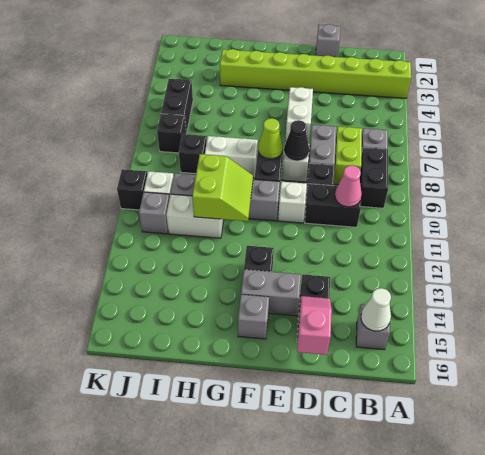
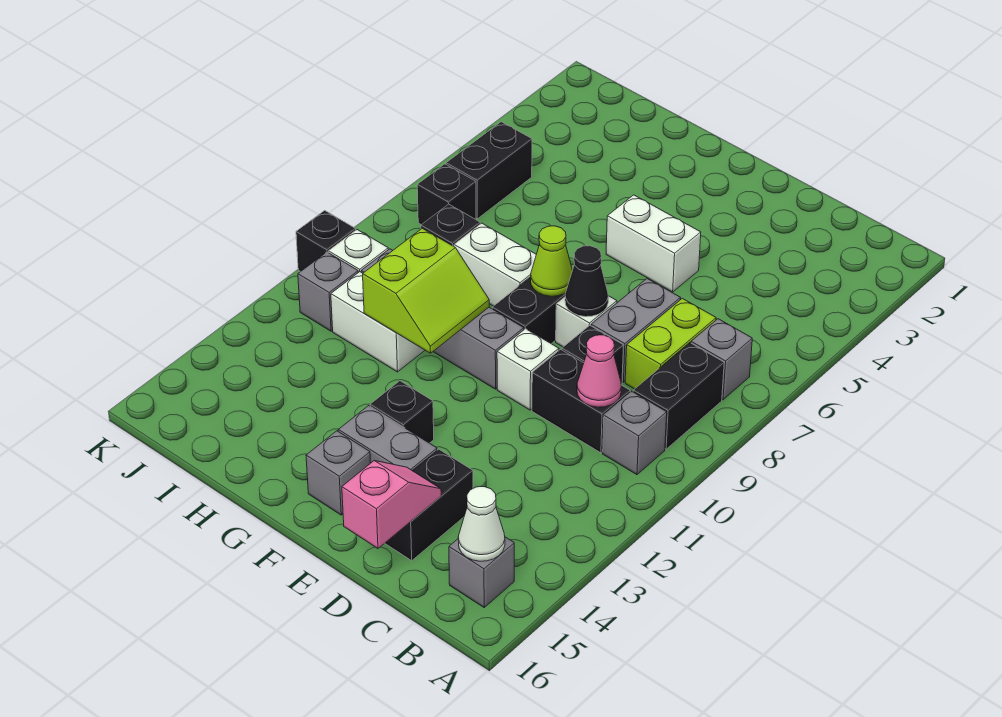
lime 1x8 brick [220,49,411,98] -> none
grey 1x1 brick [316,24,340,57] -> grey 1x1 brick moved to [603,392,667,475]
white 1x2 brick [285,87,313,143] -> white 1x2 brick turned to [606,195,701,292]

